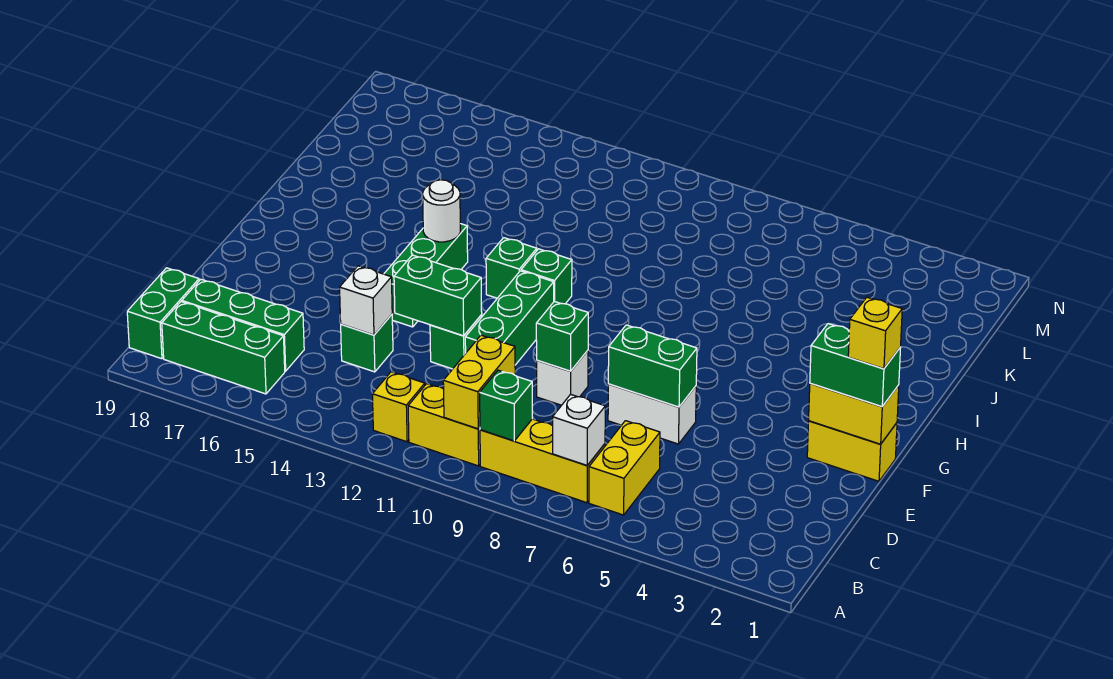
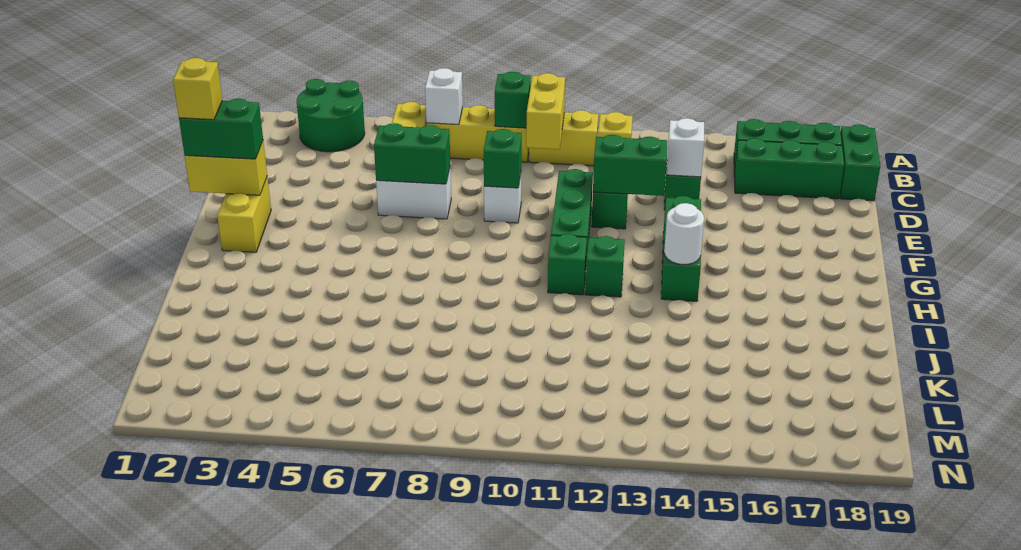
none -> green 2x2 round brick [297,79,365,152]
yellow 1x2 brick [807,421,897,481] -> yellow 1x2 brick turned to [217,177,271,252]

